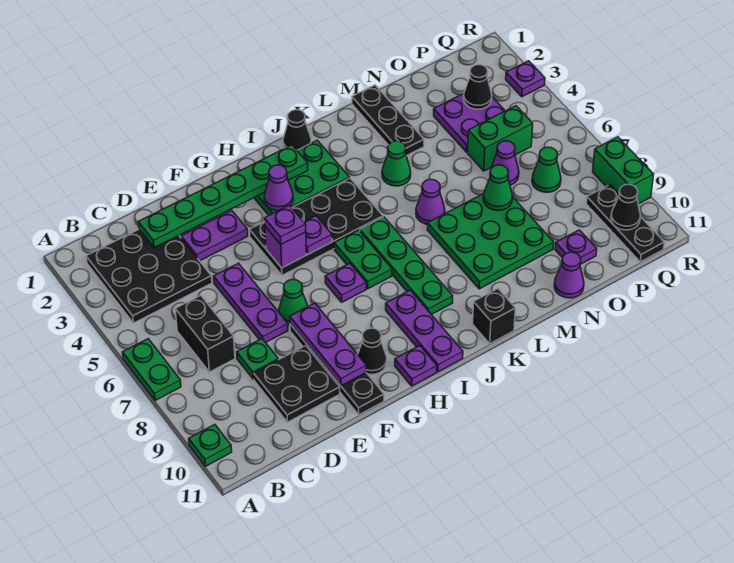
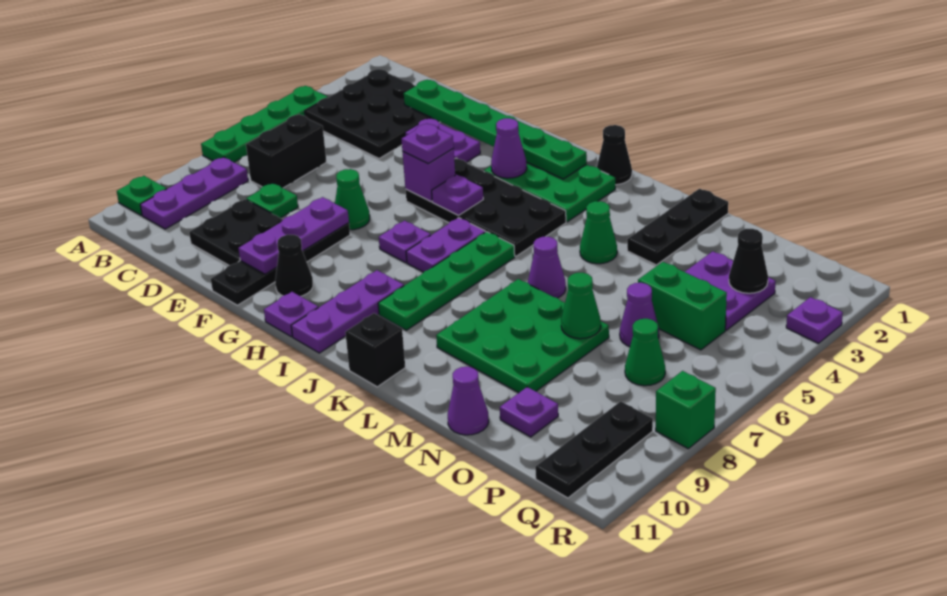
green 1x2 plate [123,339,181,401] -> green 1x4 plate [201,86,328,162]
purple 1x3 plate [214,263,288,343] -> purple 1x3 plate moved to [140,157,248,229]
green 1x2 plate [334,230,392,289] -> purple 1x2 plate [406,218,485,272]
black 1x1 cone [611,184,641,230] -> none
green 1x2 brick [593,137,654,204] -> green 1x1 brick [656,371,716,449]

